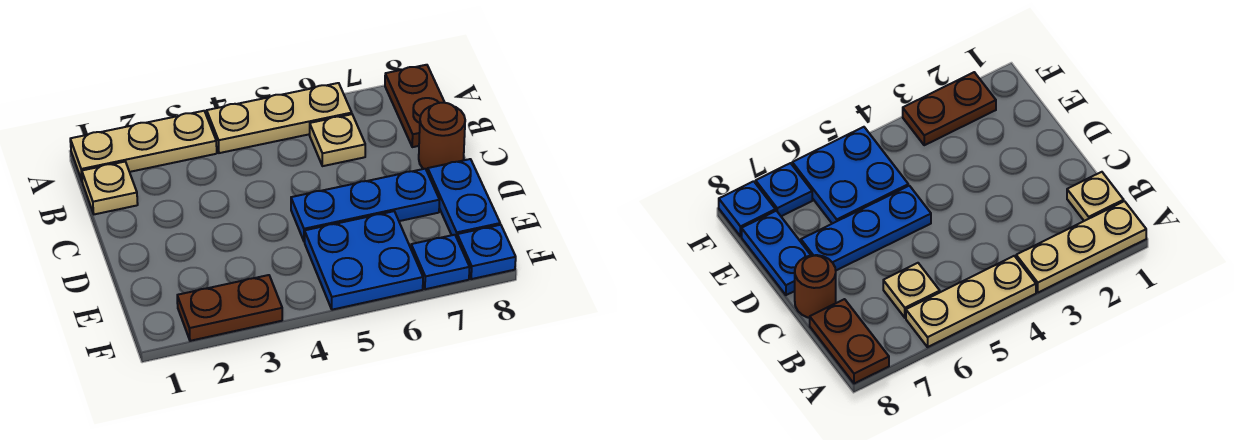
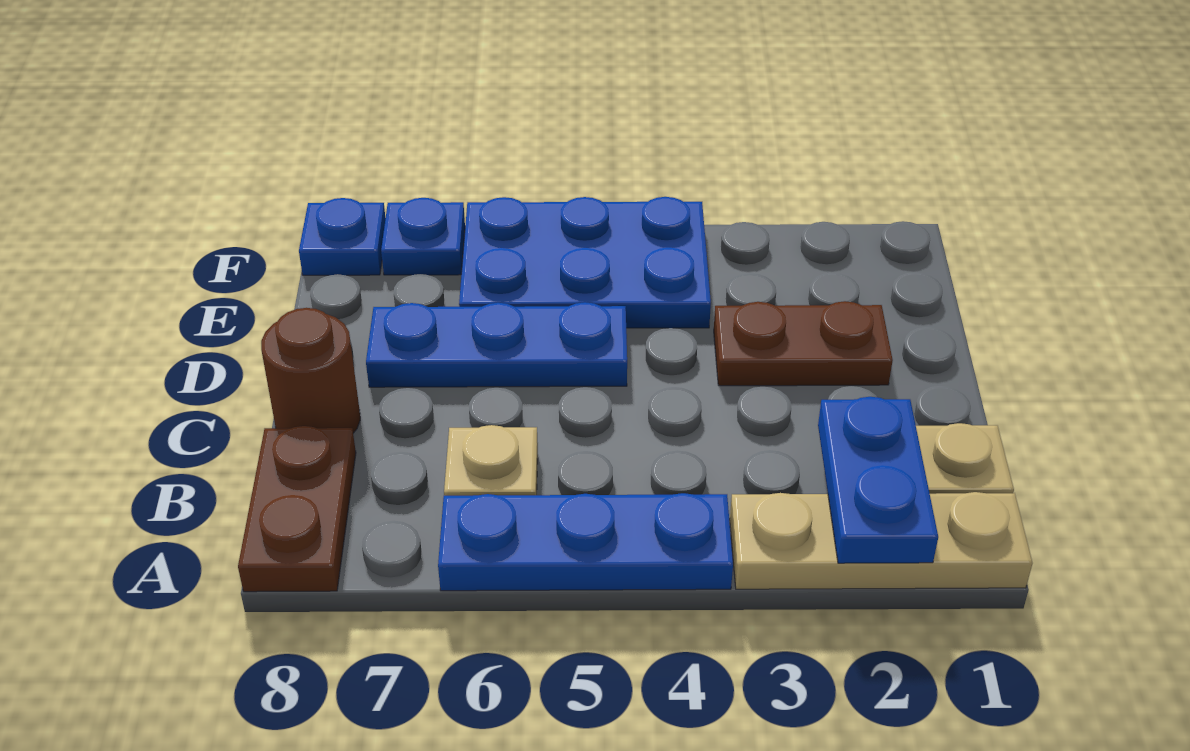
tan 1x3 plate [207,83,352,153] -> blue 1x3 plate [438,493,733,591]
blue 1x2 plate [428,159,500,238] -> blue 1x2 plate moved to [818,397,938,563]
blue 2x2 plate [305,211,423,310] -> blue 2x3 plate [459,197,711,328]
brown 1x2 plate [177,275,282,341] -> brown 1x2 plate moved to [714,301,893,386]

